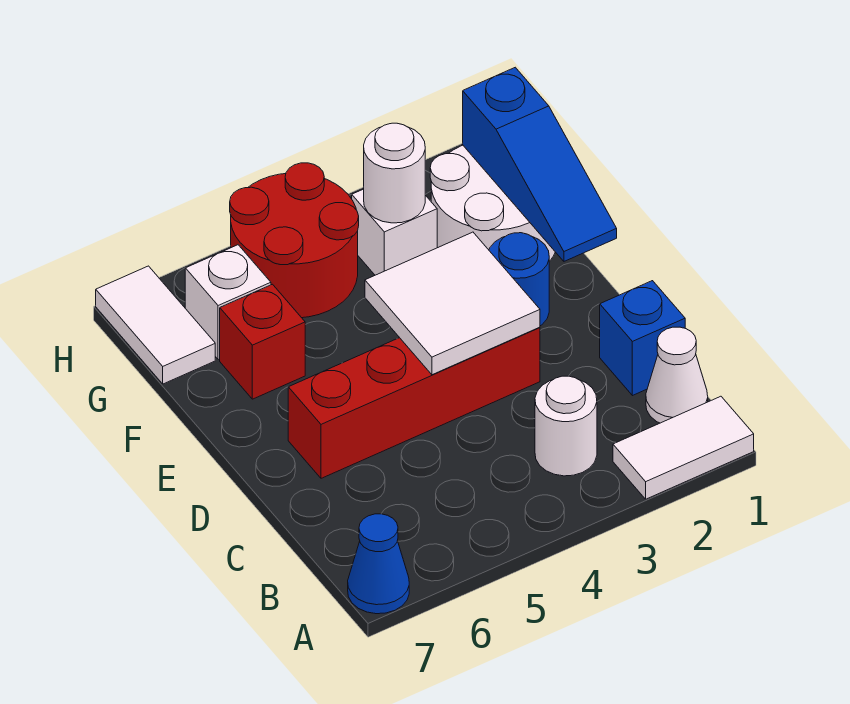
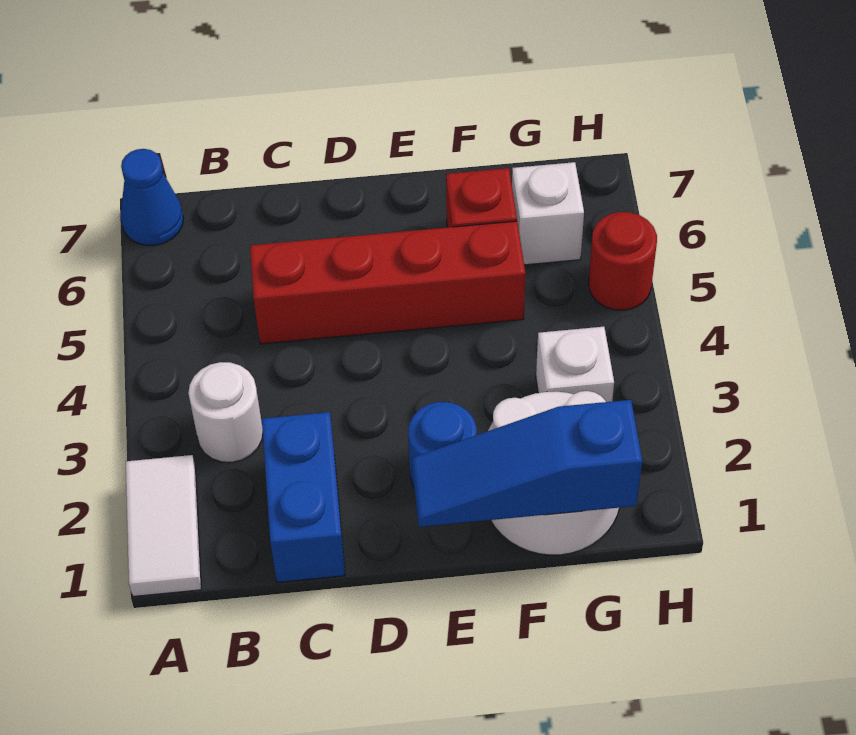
white 1x1 cone [646,327,708,423] -> none
blue 1x1 brick [600,281,685,396] -> blue 1x2 brick [262,412,345,582]
red 1x4 brick [288,327,540,478] -> red 1x4 brick turned to [250,221,525,344]
white 2x2 tile [365,232,540,375] -> none
white 1x1 round brick [364,123,425,223] -> none
red 2x2 round brick [230,163,359,318] -> red 1x1 round brick [589,212,657,310]
white 1x2 tile [96,266,215,384] -> none

